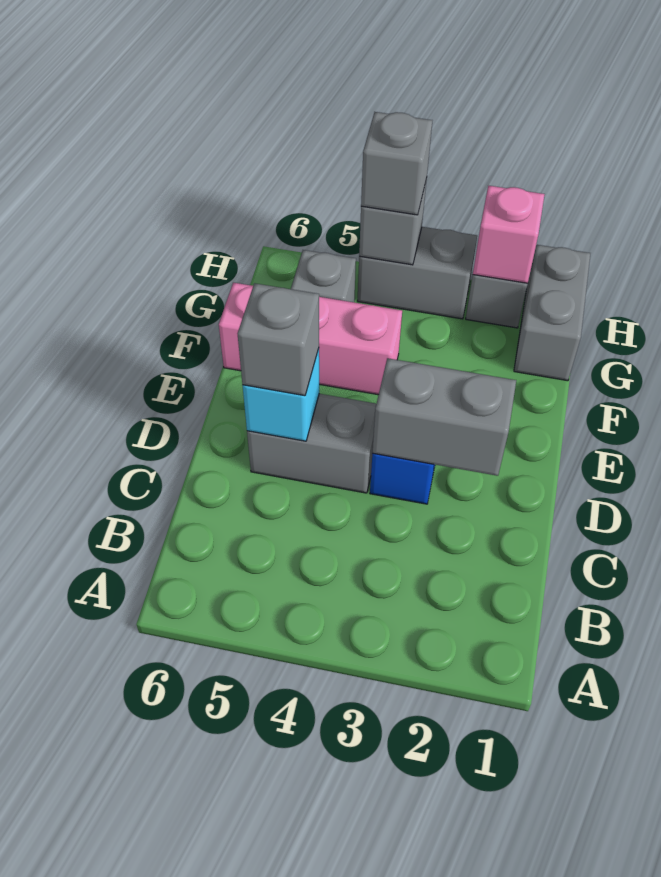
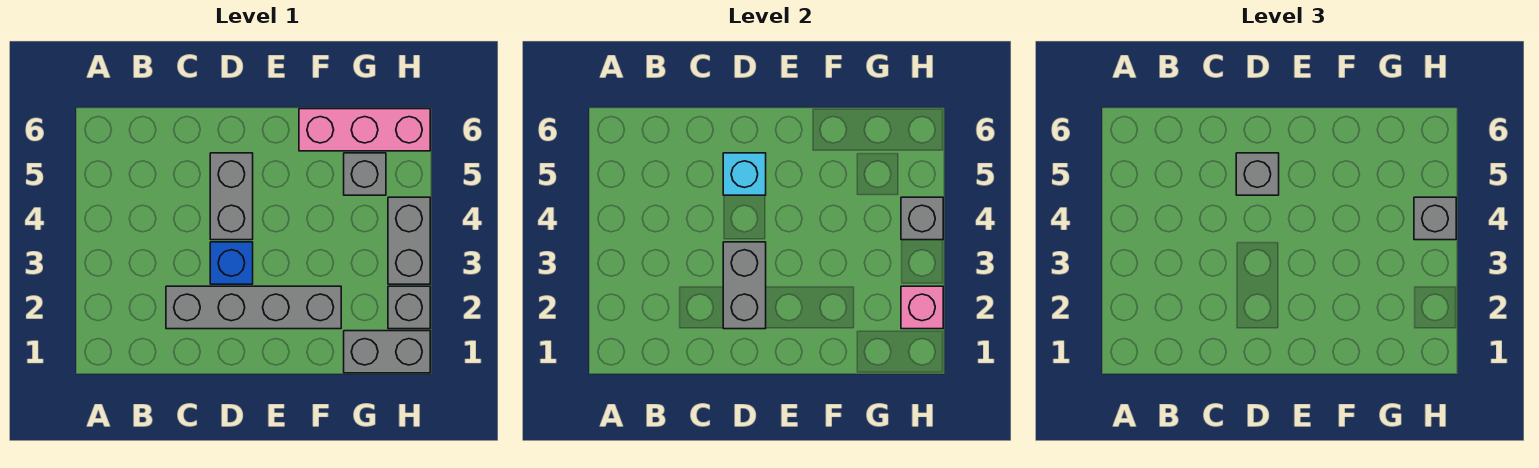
none -> grey 1x4 brick [166,286,341,329]
pink 1x3 brick [219,283,402,395] -> pink 1x3 brick turned to [299,109,430,151]

